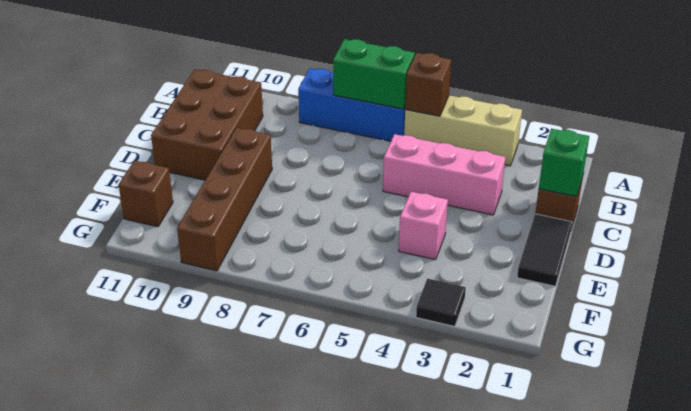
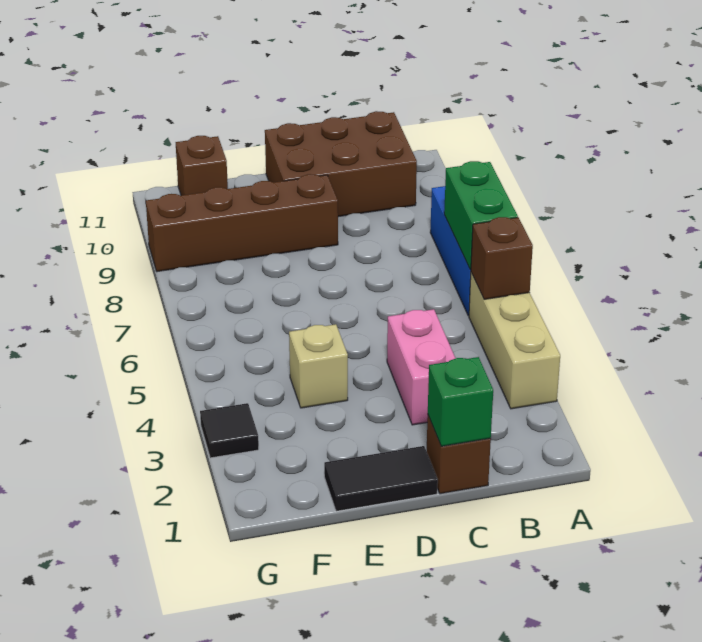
pink 1x3 brick [383,134,506,215] -> pink 1x2 brick [387,309,456,425]
pink 1x1 brick [399,192,448,260] -> tan 1x1 brick [289,324,348,408]

